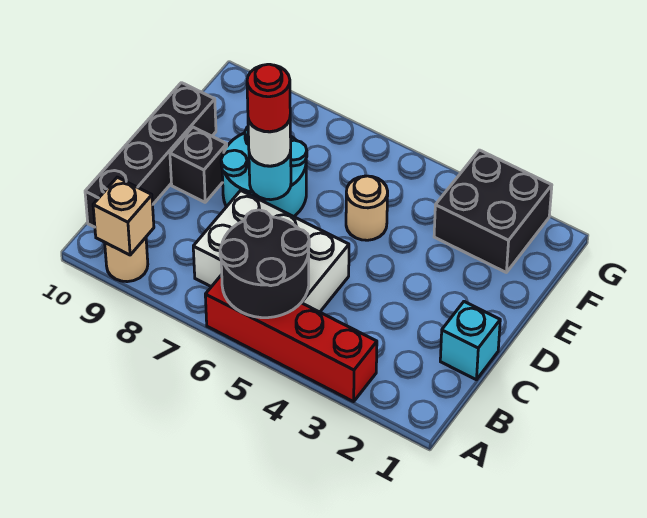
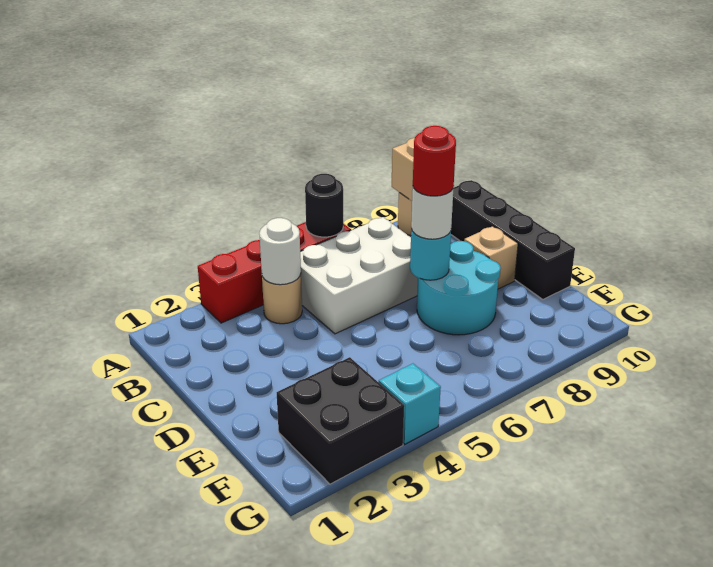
black 2x2 round brick [220,210,309,318] -> black 1x1 round brick [305,174,343,237]
none -> white 1x1 round brick [259,218,301,285]
cyan 1x1 brick [440,302,500,380] -> cyan 1x1 brick moved to [379,364,441,444]
black 1x1 brick [170,127,227,202] -> tan 1x1 brick [464,226,518,289]
tan 1x1 round brick [346,176,388,240] -> tan 1x1 round brick moved to [262,274,302,324]

